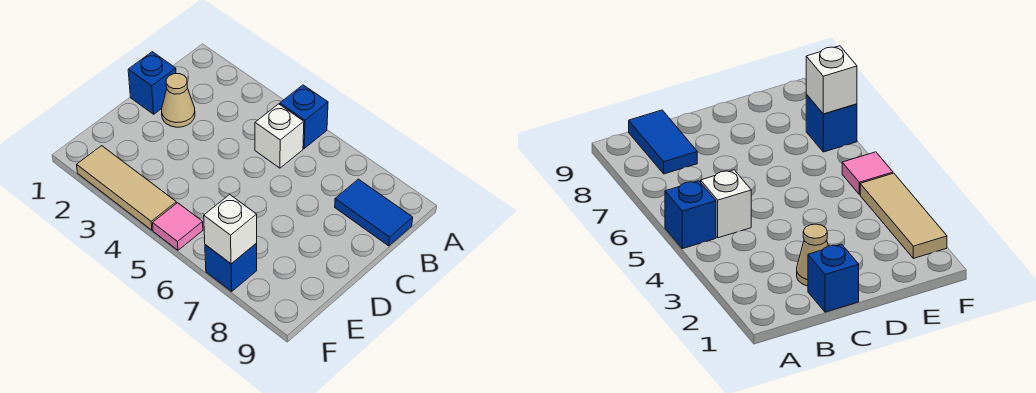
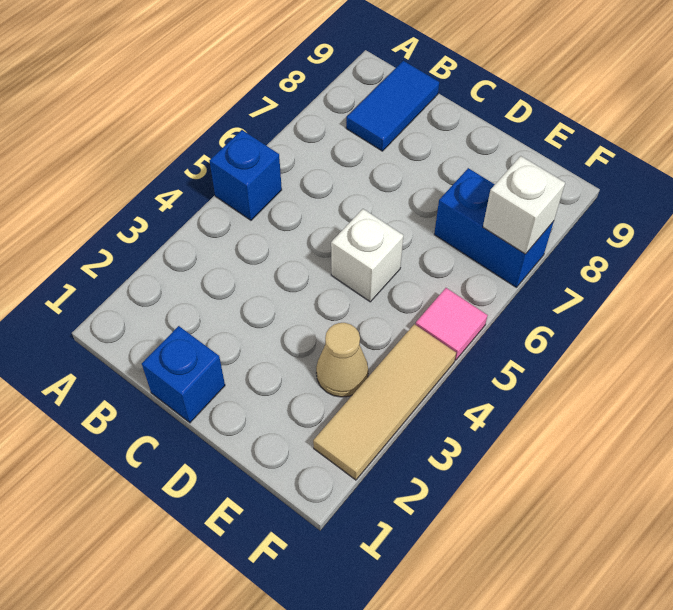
white 1x1 brick [255,104,304,168] -> white 1x1 brick moved to [331,209,404,302]
tan 1x1 cone [162,74,195,127] -> tan 1x1 cone moved to [316,323,368,397]
blue 1x1 brick [205,243,257,291] -> blue 1x2 brick [434,168,554,288]

